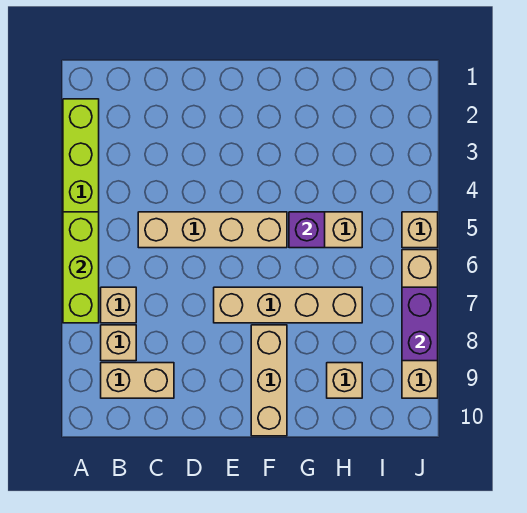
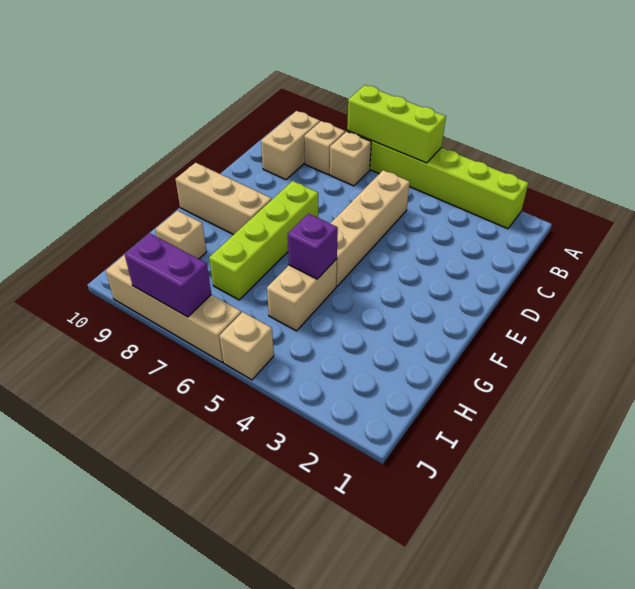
tan 1x4 brick [214,287,362,323] -> lime 1x4 brick [209,181,318,300]

